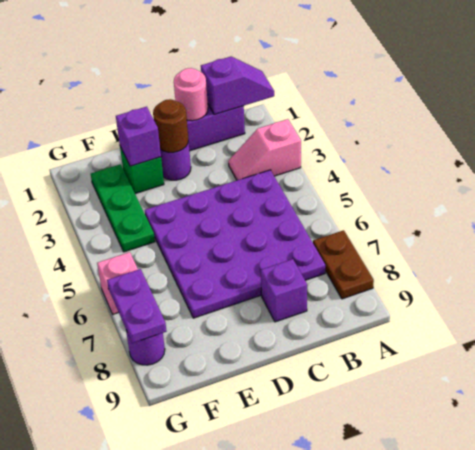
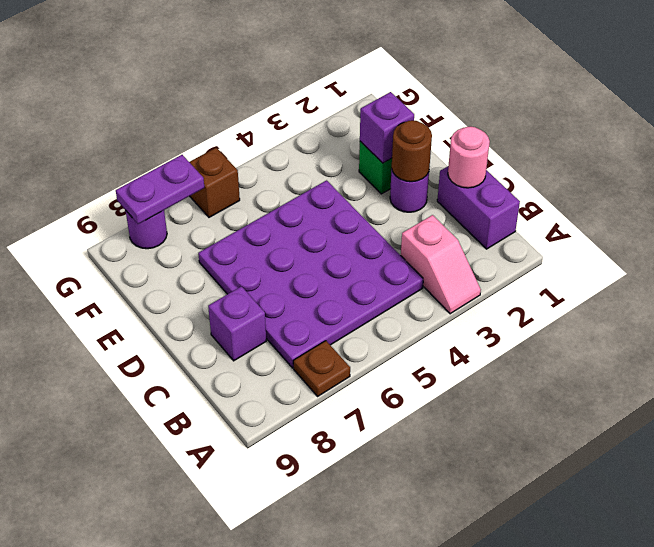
purple 1x2 slope [201,57,274,115] -> none
pink 1x2 slope [228,119,301,180] -> pink 1x2 slope turned to [401,215,481,314]
brown 1x2 plate [313,230,374,299] -> brown 1x1 plate [293,341,350,396]
green 1x3 plate [91,164,155,252] -> none
pink 1x1 brick [97,252,138,314] -> brown 1x1 brick [190,148,240,217]

